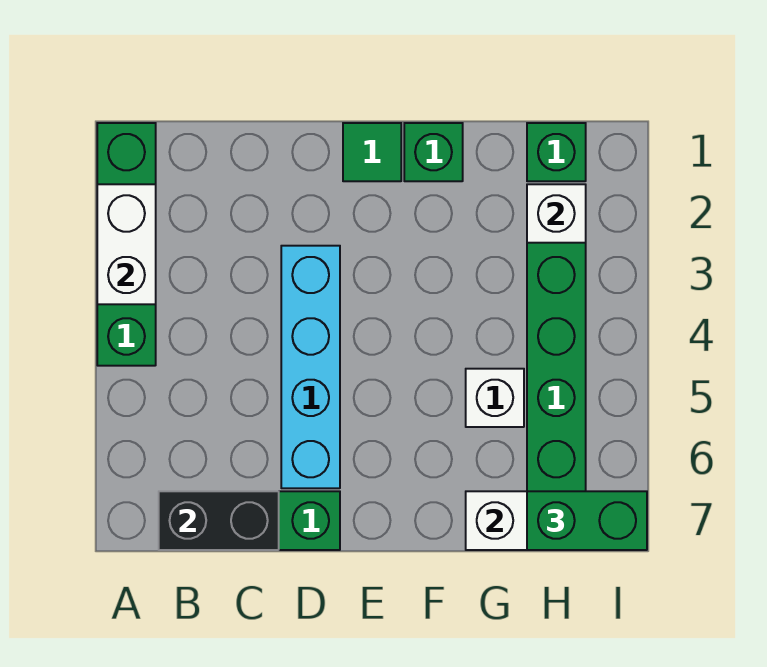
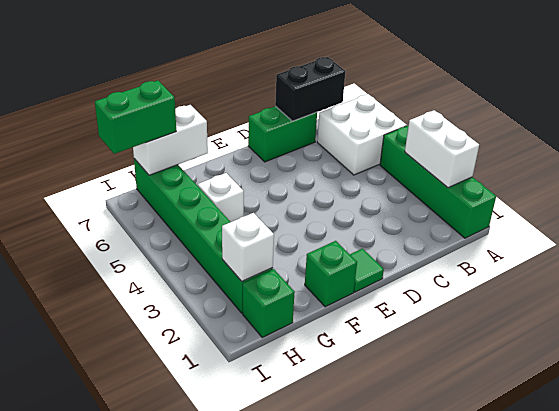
none -> white 2x2 brick [317,94,407,175]
cyan 1x4 brick [281,246,340,488] -> none

